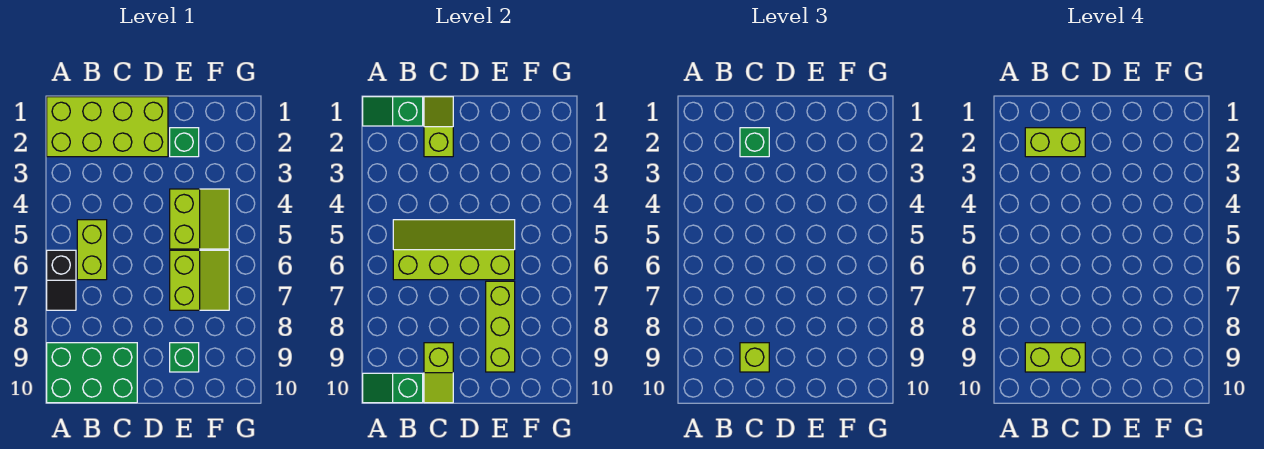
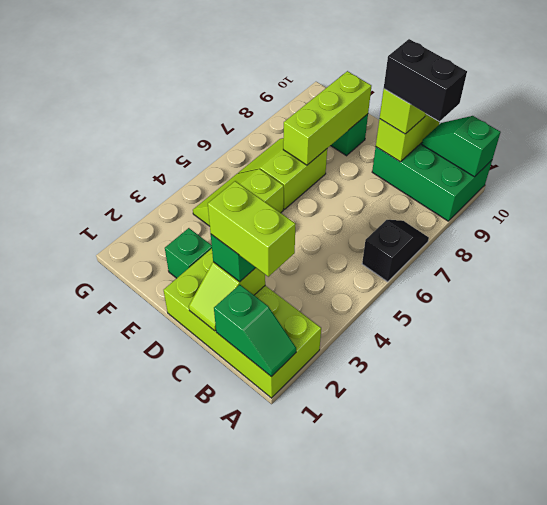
green 1x2 slope [363,373,423,403] -> green 1x2 slope turned to [422,116,501,177]
lime 1x2 brick [77,220,107,280] -> none
lime 2x4 slope [393,220,515,280] -> none
lime 1x2 brick [1025,343,1085,372] -> black 1x2 brick [384,39,467,121]

